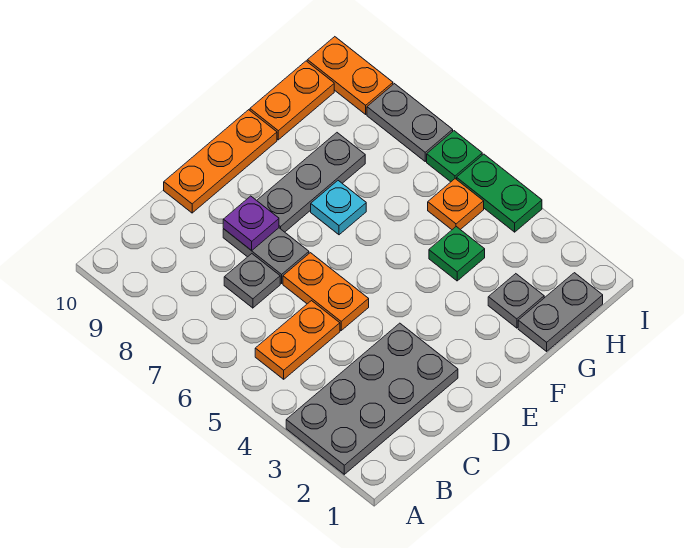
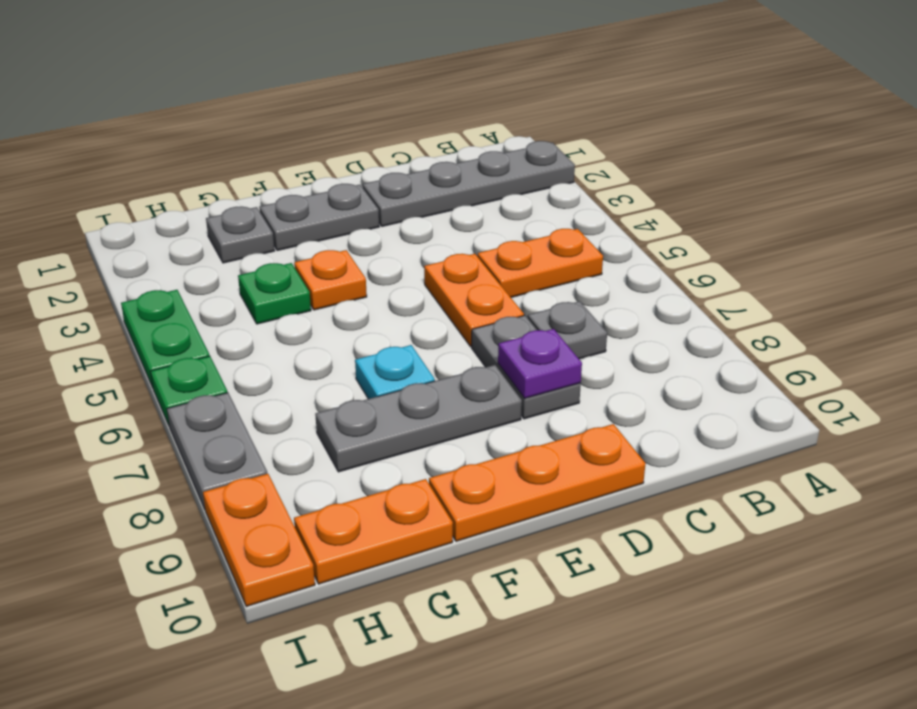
grey 2x4 plate [286,323,458,474] -> grey 1x4 plate [363,141,575,226]
grey 1x2 plate [518,273,603,351] -> grey 1x2 plate moved to [259,184,379,251]
orange 1x1 plate [428,179,484,230] -> orange 1x1 plate moved to [294,250,367,310]

